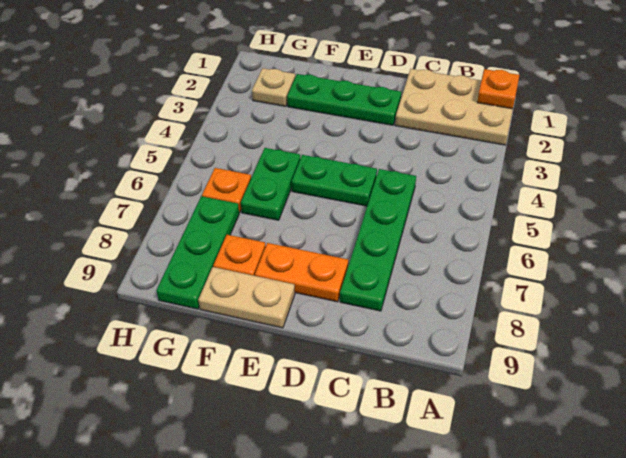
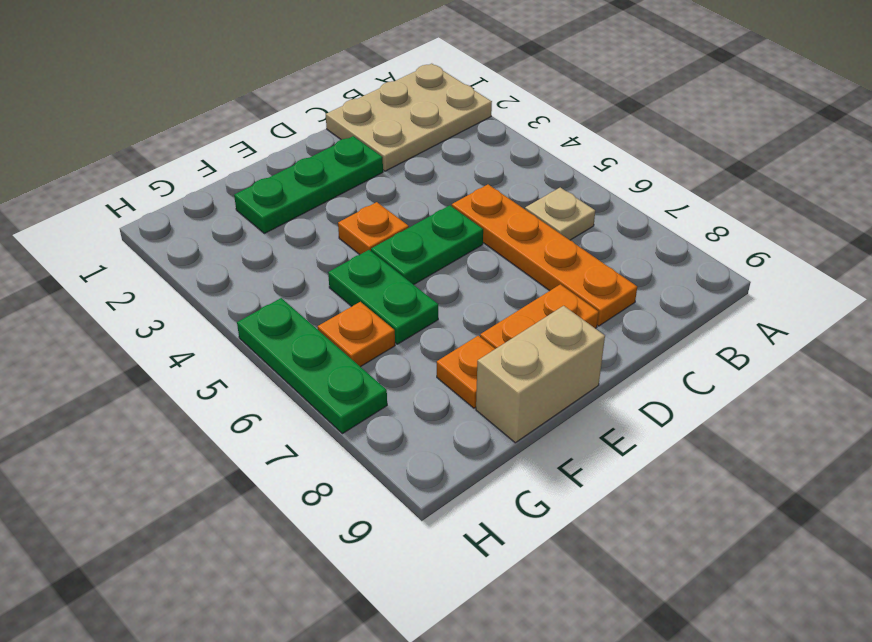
orange 1x1 plate [477,69,520,109] -> orange 1x1 plate moved to [338,202,409,255]
green 1x4 plate [340,169,416,311] -> orange 1x4 plate [452,184,637,326]
tan 1x2 plate [198,267,295,328] -> tan 1x2 brick [476,306,605,443]
tan 1x1 plate [252,68,295,107] -> tan 1x1 plate moved to [525,187,595,240]
green 1x3 plate [156,196,239,309] -> green 1x3 plate moved to [237,298,387,434]

